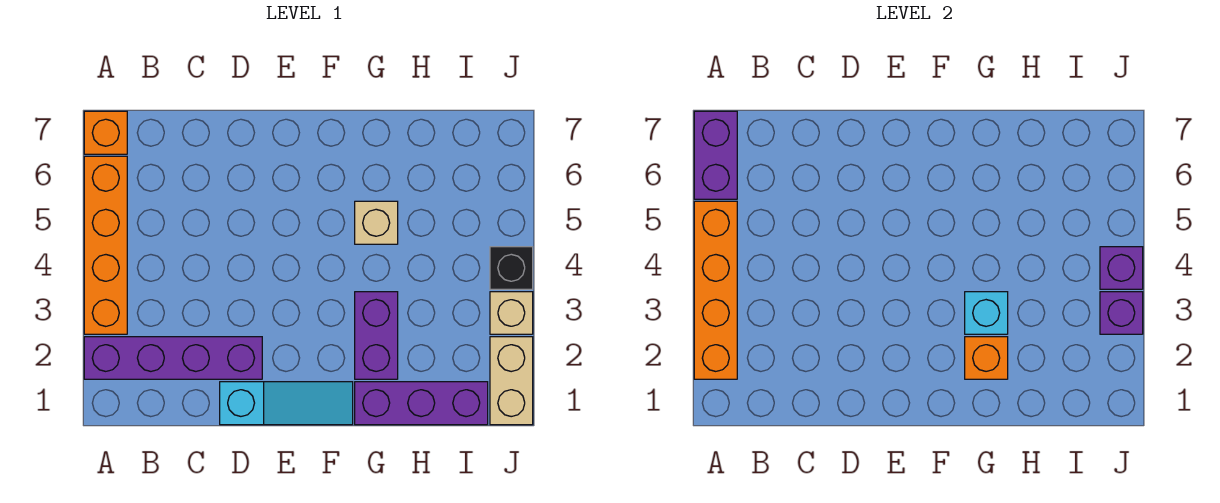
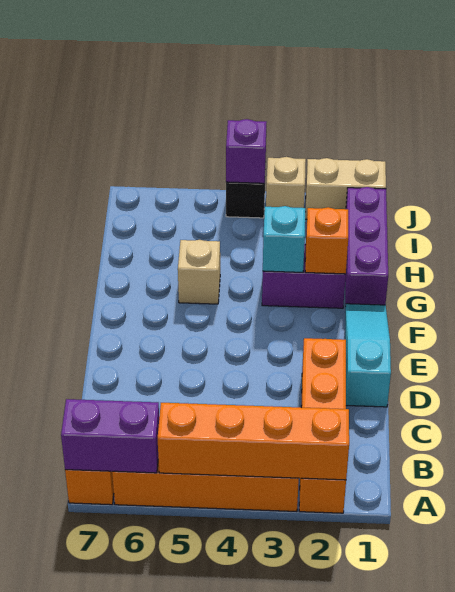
purple 1x4 brick [84,337,262,379] -> orange 1x4 brick [299,338,346,513]
purple 1x1 brick [1100,292,1143,334] -> none

